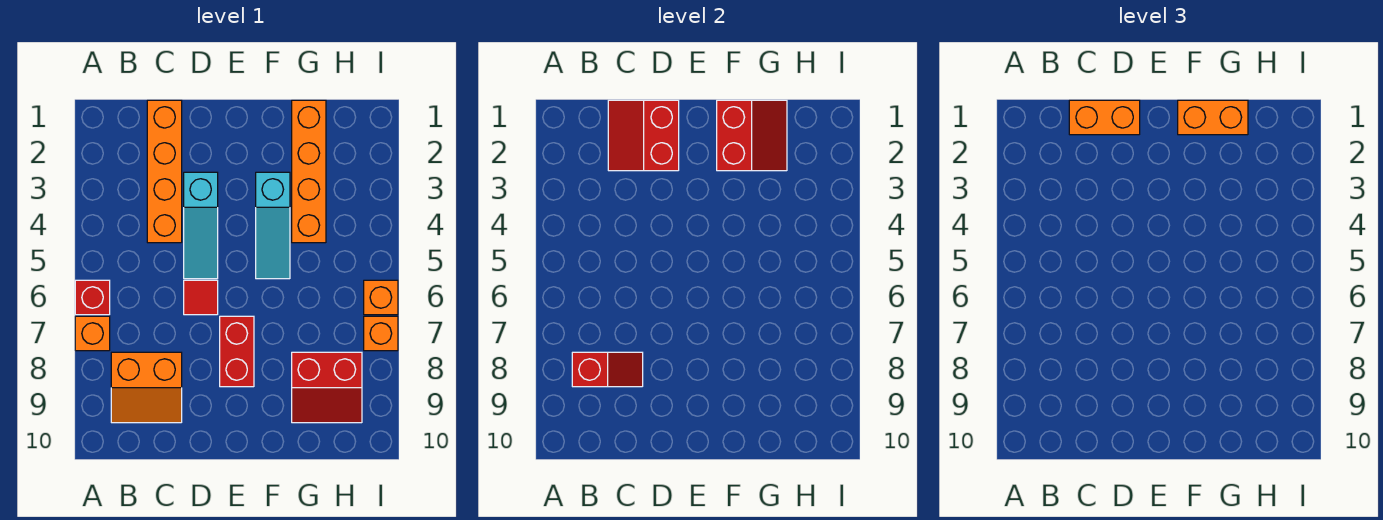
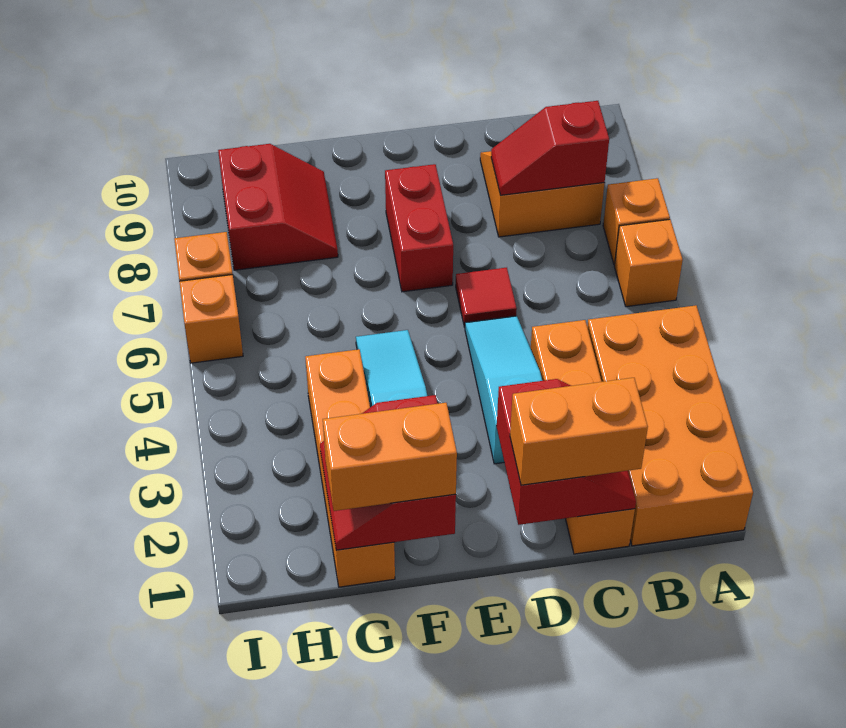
none -> orange 2x4 brick [587,305,753,546]
red 1x1 brick [75,280,110,315] -> orange 1x1 brick [614,219,683,307]
red 2x2 slope [292,352,362,423] -> red 2x2 slope turned to [218,144,338,270]

